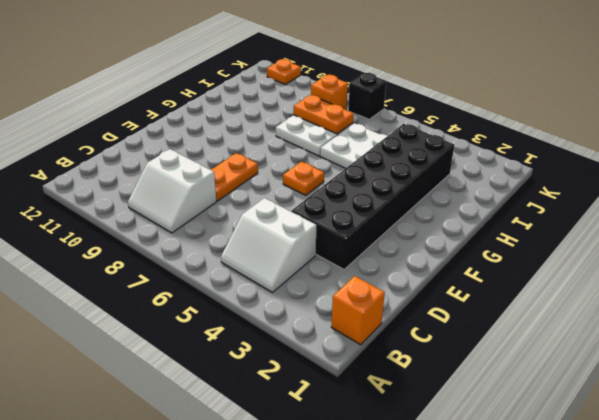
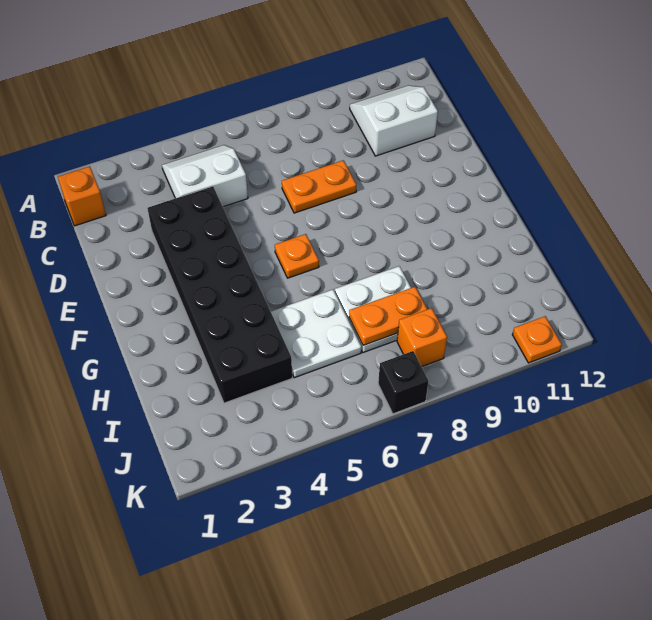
white 2x2 slope [128,149,217,233] -> white 2x2 slope moved to [350,86,438,156]
orange 1x2 plate [210,153,258,201] -> orange 1x2 plate turned to [282,160,356,213]

